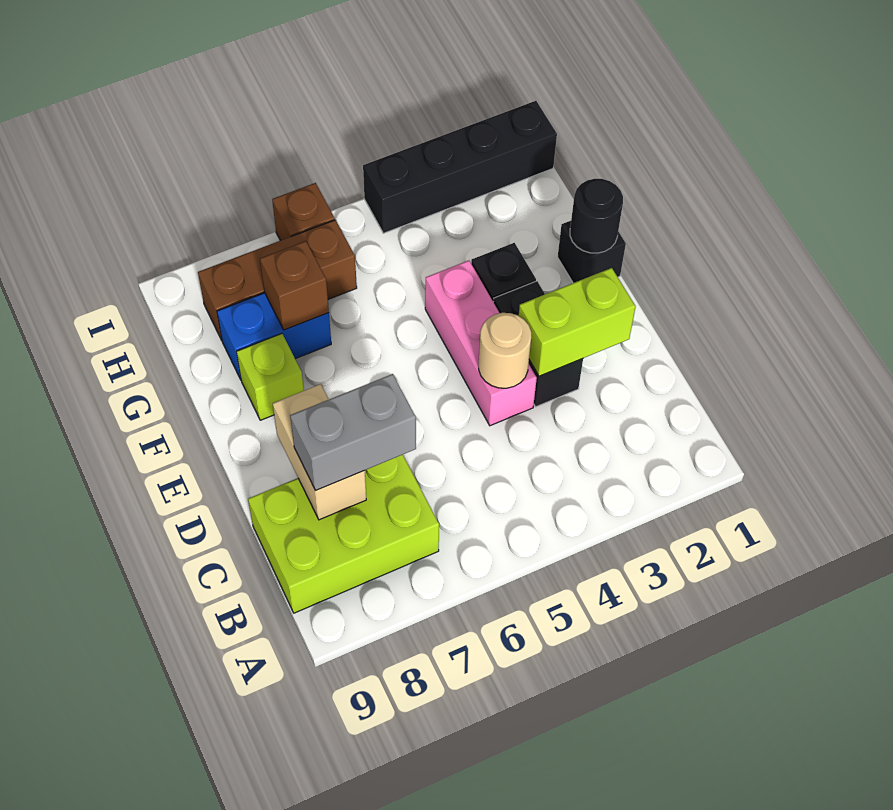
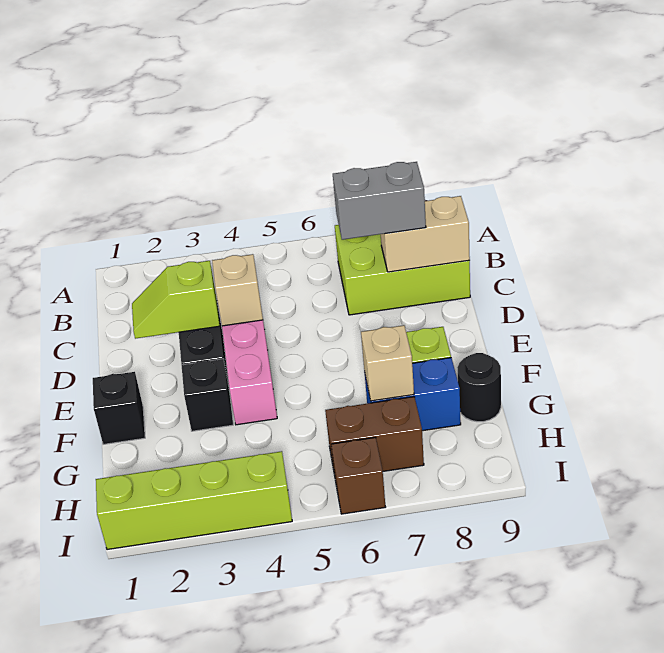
tan 1x2 brick [273,384,366,520] -> tan 1x2 brick turned to [381,196,470,272]
lime 1x2 brick [519,268,636,376] -> lime 1x2 slope [132,261,220,339]
tan 1x1 round brick [479,313,531,388] -> tan 1x1 brick [212,254,263,326]
black 1x1 round brick [570,179,623,253] -> black 1x1 round brick moved to [457,353,501,422]
brown 1x1 brick [260,241,329,330] -> tan 1x1 brick [361,325,414,401]
brown 1x3 brick [198,220,357,340] -> brown 1x2 brick [325,397,424,475]
black 1x4 brick [363,101,557,233] -> lime 1x4 brick [96,451,292,550]

